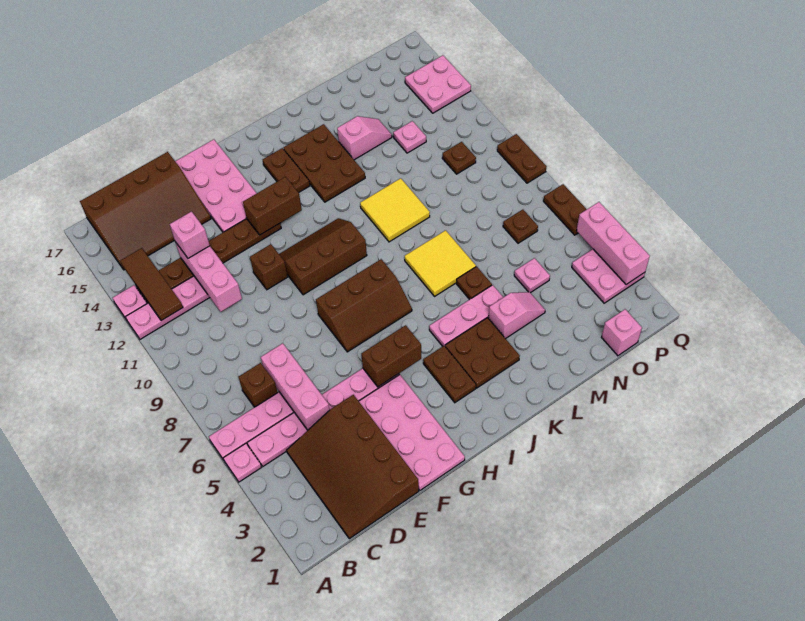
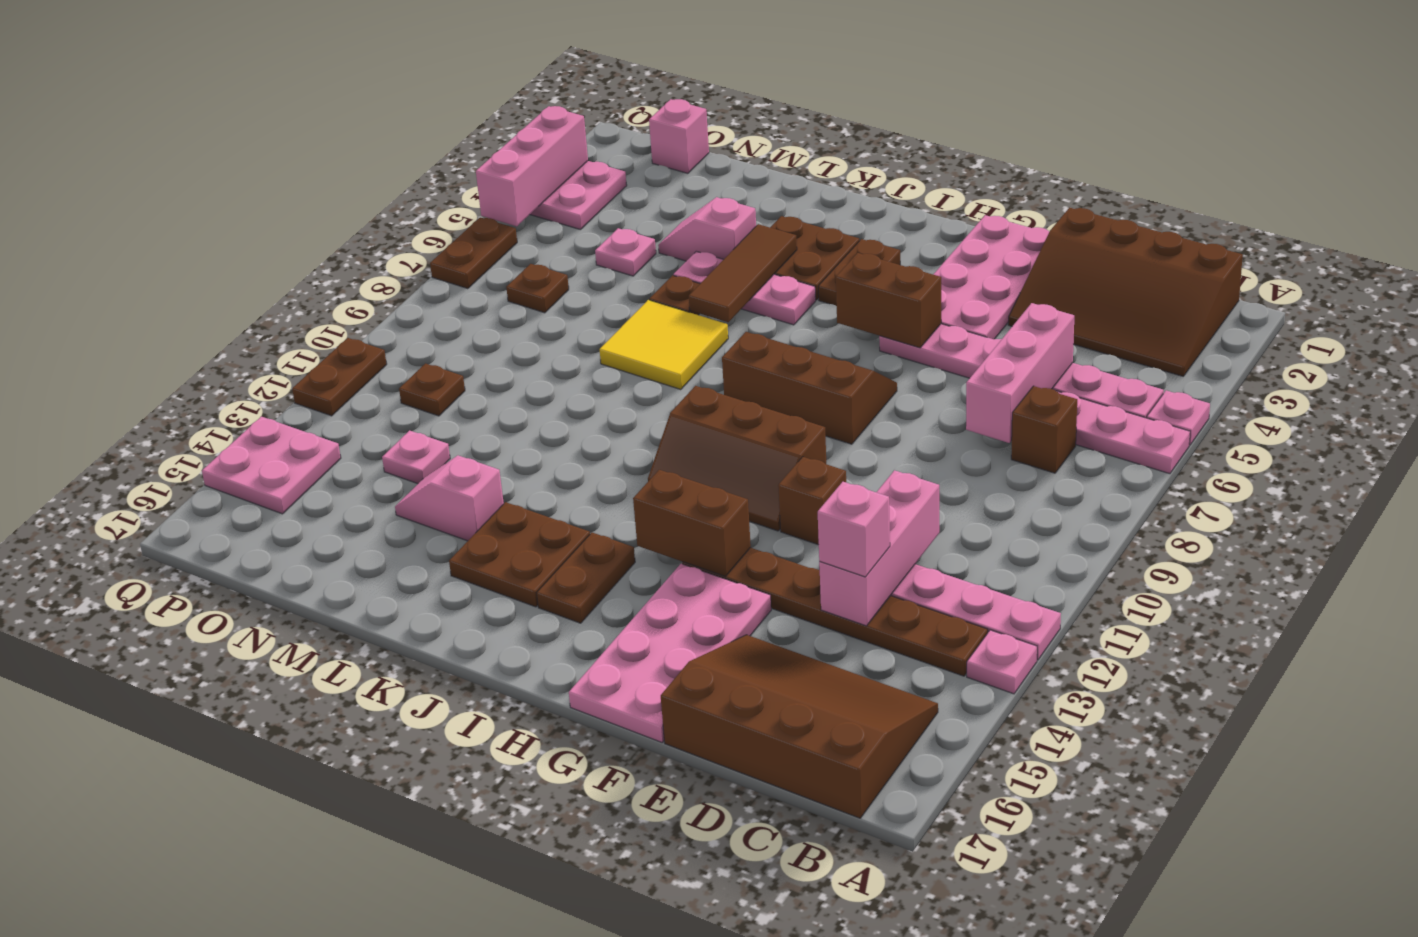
brown 1x3 tile [120,248,183,321] -> brown 1x3 tile moved to [689,224,797,322]
brown 3x4 slope [287,395,419,539] -> brown 3x4 slope turned to [1008,207,1243,376]
brown 2x3 plate [283,124,365,202] -> brown 2x2 plate [449,502,590,607]
yellow 2x2 tile [360,178,430,242] -> none
brown 1x2 plate [497,134,547,183] -> brown 1x2 plate moved to [292,338,387,416]

